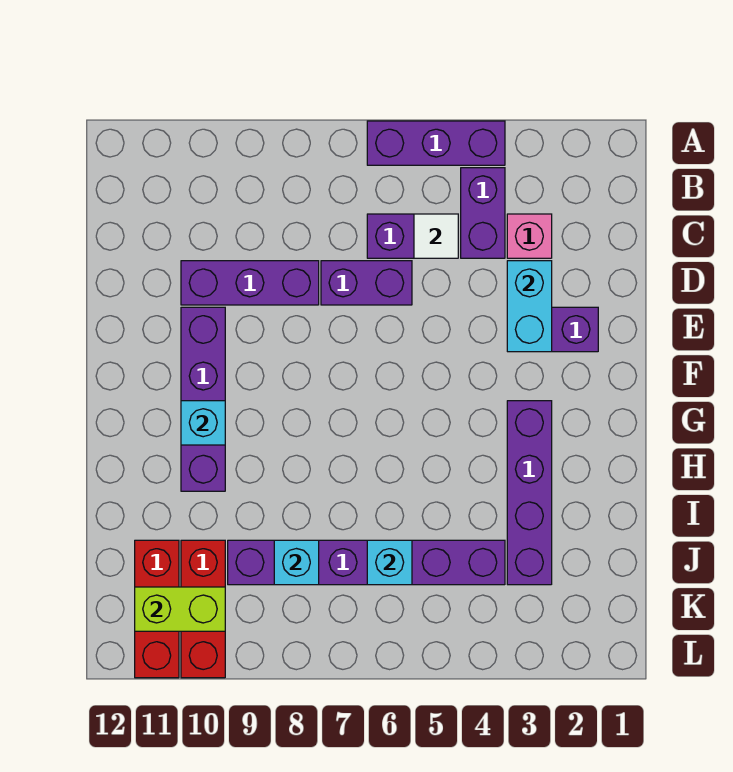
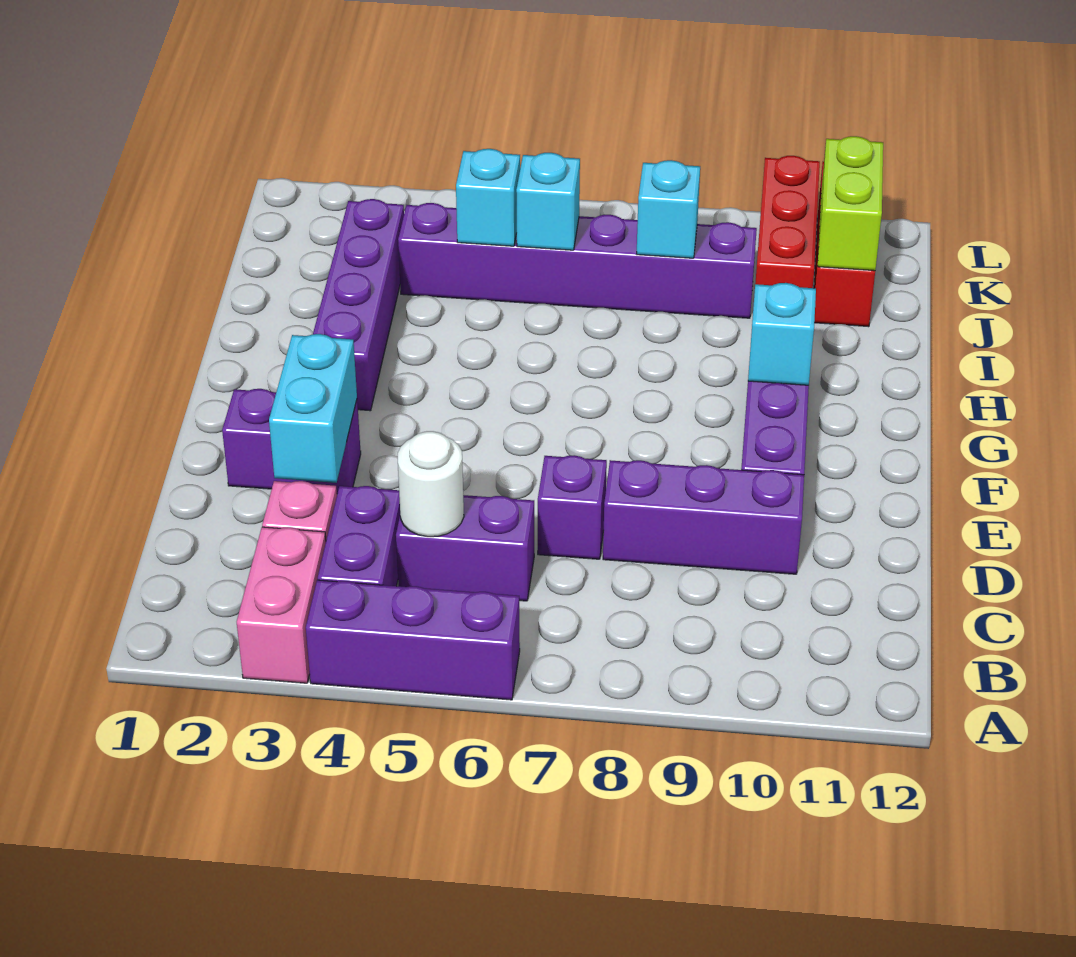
none -> pink 1x2 brick [237,527,326,683]
white 1x1 tile [414,214,458,258] -> white 1x1 round brick [398,431,464,537]
purple 1x2 brick [321,261,412,305] -> purple 1x1 brick [538,455,607,559]
none -> cyan 1x1 brick [456,149,520,246]
lime 1x2 brick [135,587,225,631] -> lime 1x2 brick turned to [818,136,883,271]

